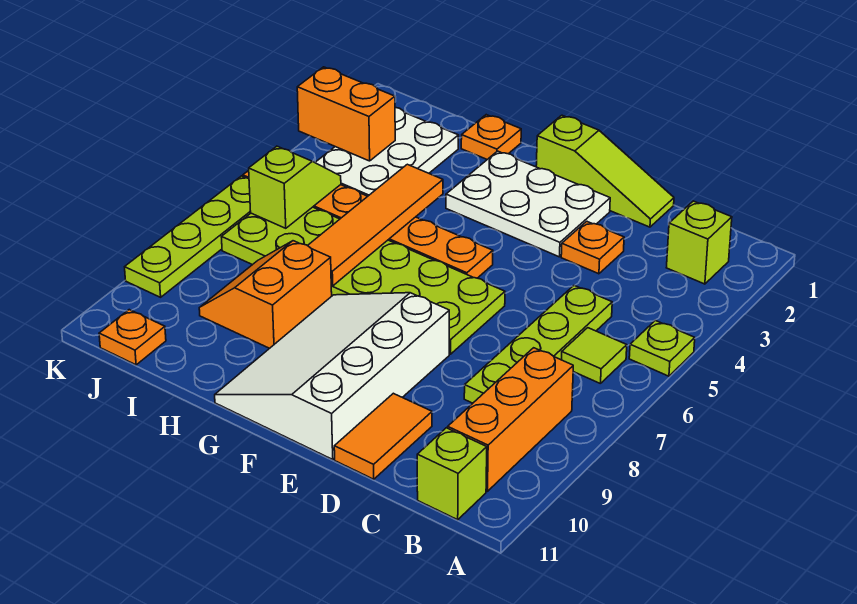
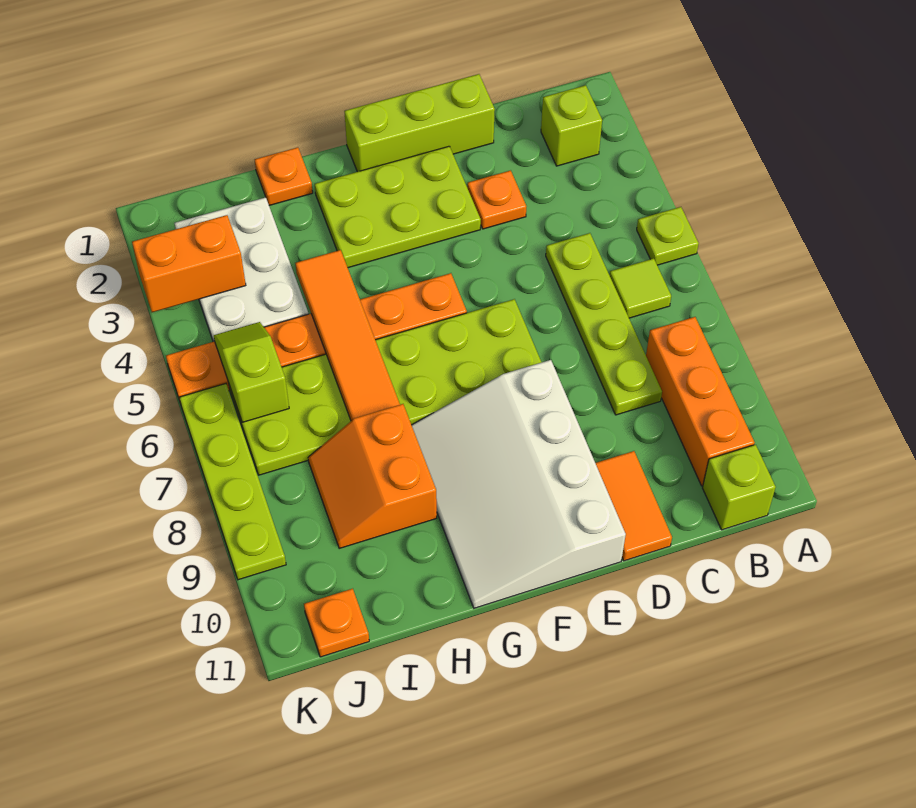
lime 1x3 slope [536,115,674,227] -> lime 1x3 brick [344,74,495,172]
white 2x3 plate [446,151,610,257] -> lime 2x3 plate [315,146,481,268]

